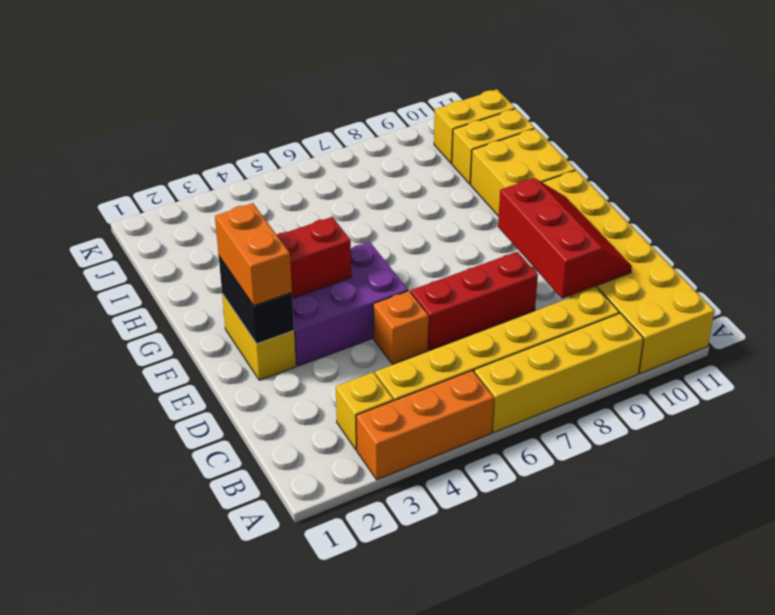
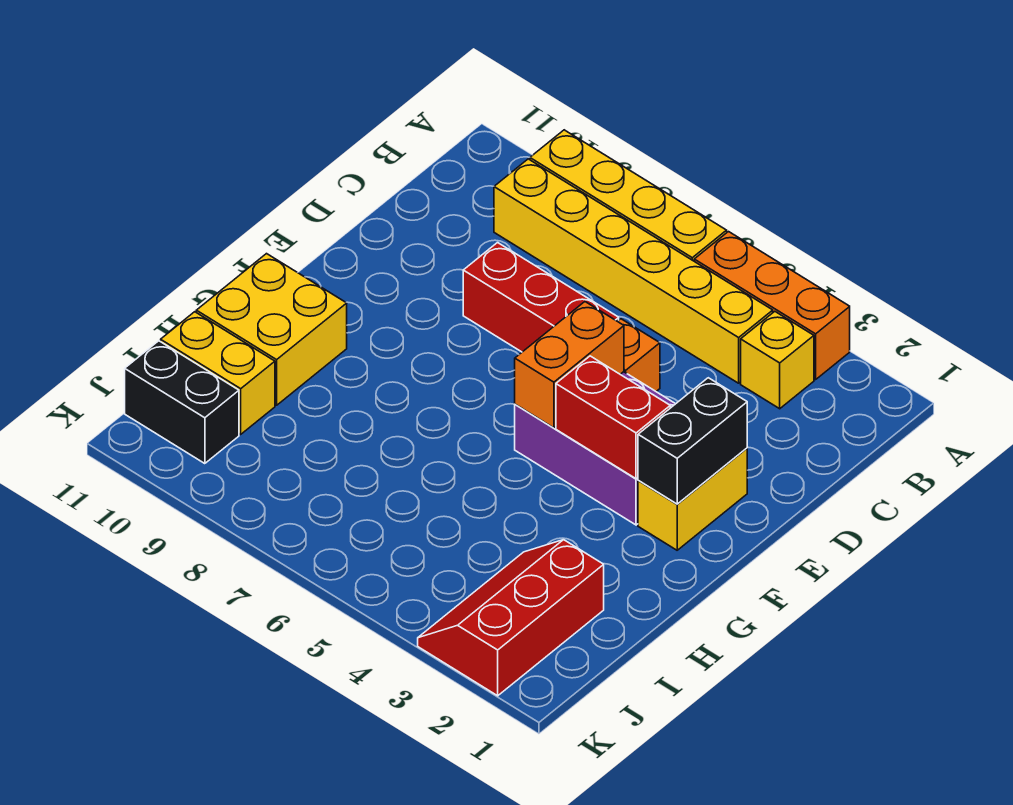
yellow 2x6 brick [542,170,714,374] -> none
red 2x3 slope [498,178,632,299] -> red 2x3 slope moved to [418,540,604,696]
orange 1x2 brick [215,203,292,305] -> orange 1x2 brick moved to [515,302,624,428]
yellow 1x2 brick [434,89,515,163] -> black 1x2 brick [125,341,239,464]

